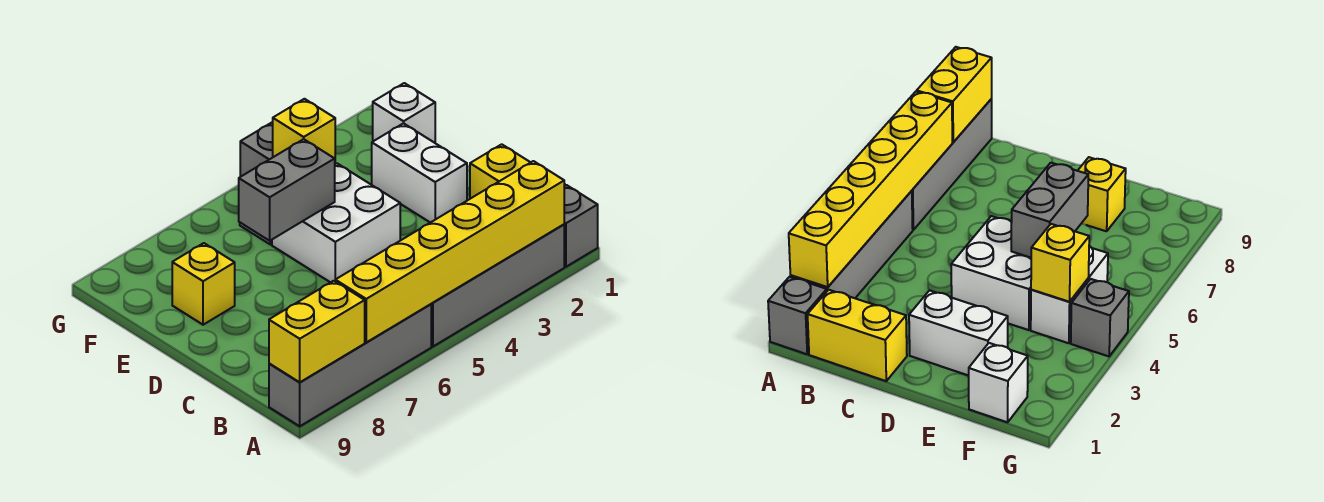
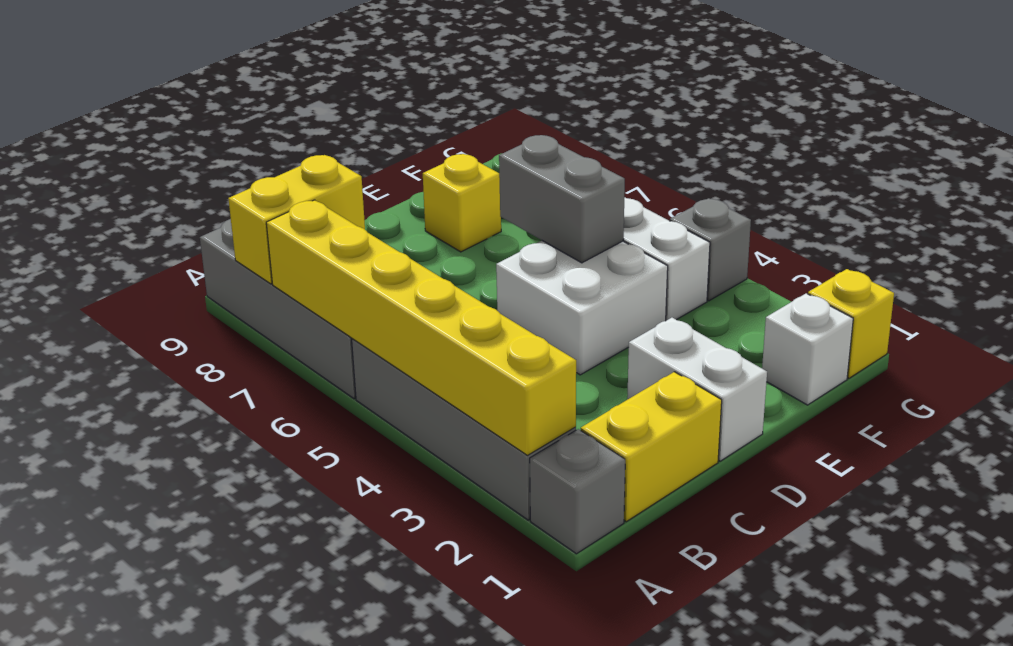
yellow 1x2 brick [269,281,365,382] -> yellow 1x2 brick turned to [228,155,365,284]
white 1x2 brick [372,123,467,223] -> white 1x2 brick turned to [627,318,767,461]
yellow 1x1 brick [273,99,335,159] -> yellow 1x1 brick moved to [808,269,894,378]

